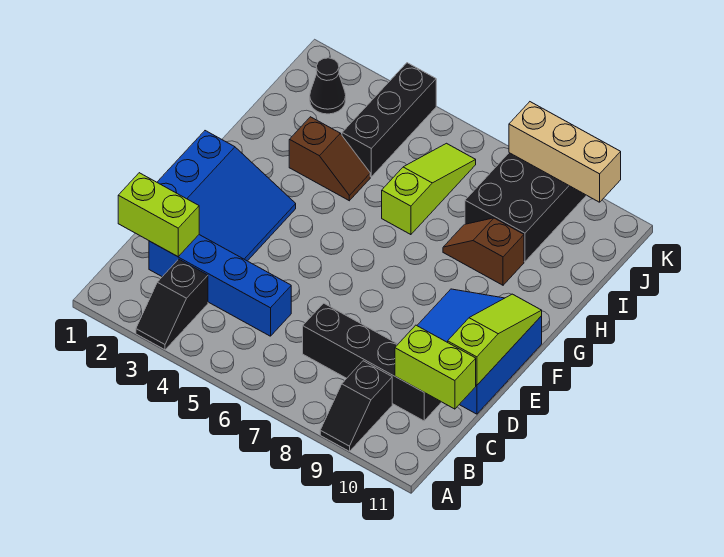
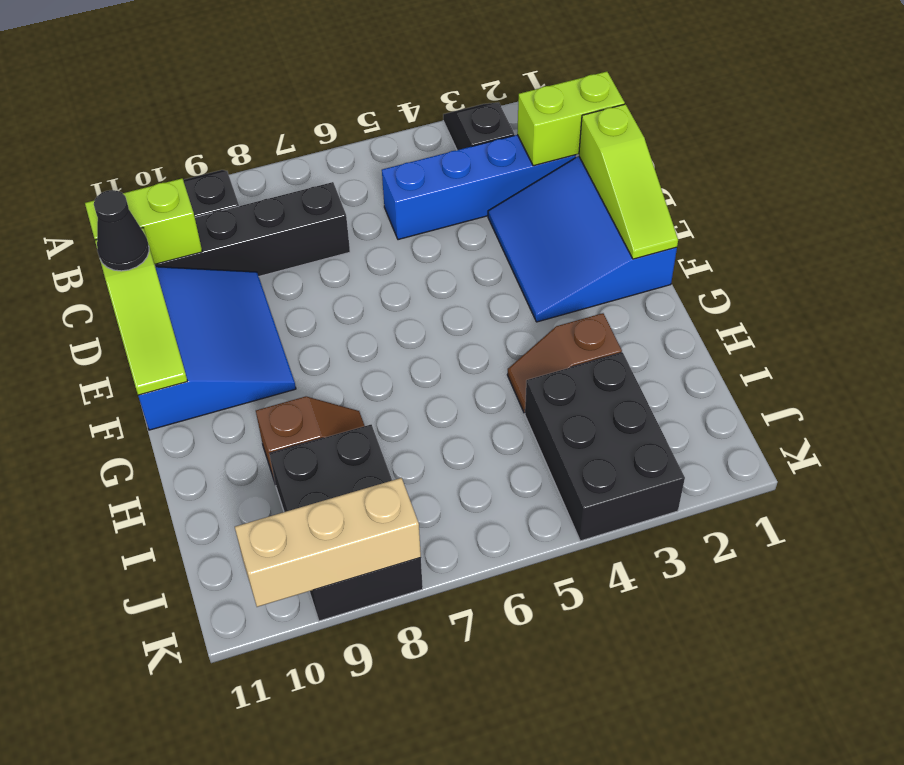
lime 1x3 slope [382,143,476,235] -> lime 1x3 slope moved to [579,104,678,259]
black 1x3 brick [342,63,436,177] -> black 2x3 brick [525,353,685,541]
black 1x1 cone [310,58,346,114] -> black 1x1 cone moved to [94,190,149,271]

